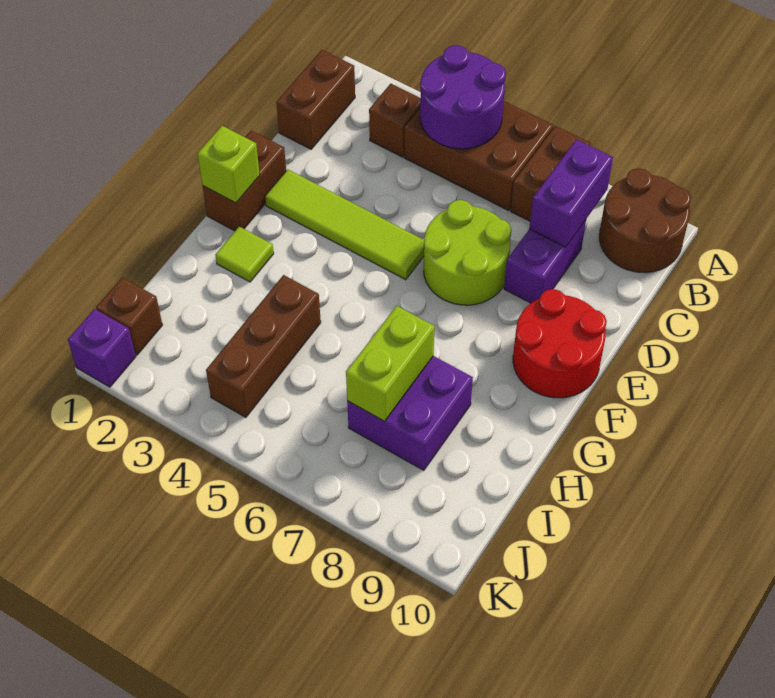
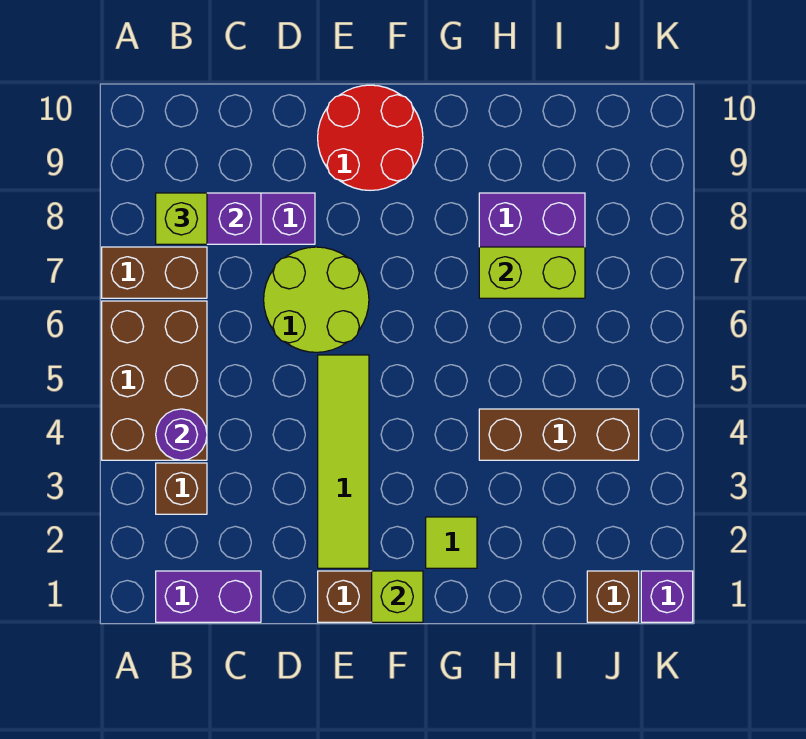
purple 2x2 round brick [420,45,506,149] -> purple 1x1 round brick [156,409,207,460]
brown 2x2 round brick [599,168,691,273] -> none
brown 1x2 brick [276,50,355,149] -> purple 1x2 brick [156,571,261,622]
none -> lime 1x1 brick [156,193,207,244]

